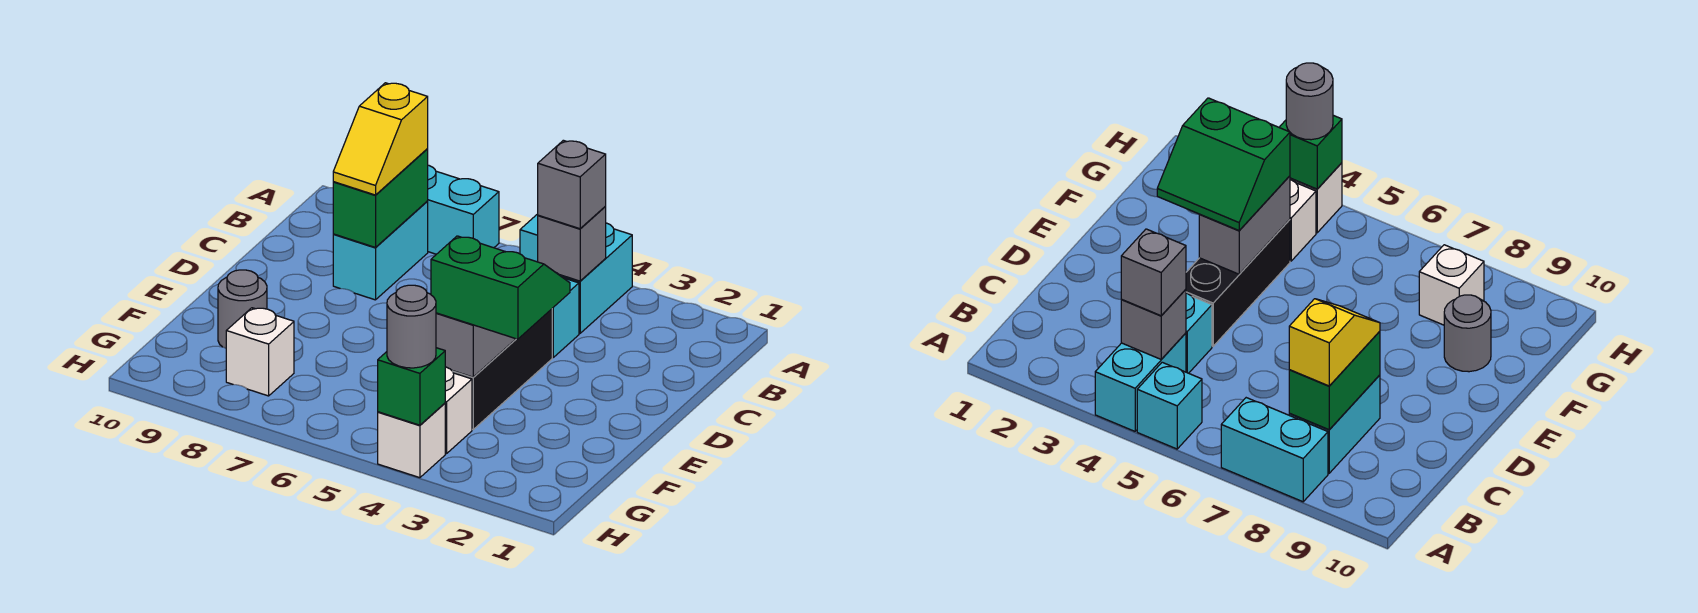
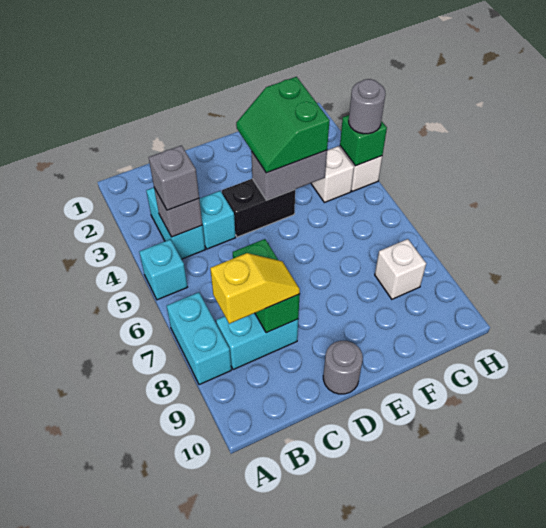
cyan 1x2 brick [560,223,632,333] -> cyan 1x2 brick turned to [146,187,205,259]
green 1x2 brick [333,149,428,247] -> green 1x2 brick turned to [233,239,300,333]
black 1x3 brick [453,309,552,429] -> black 1x2 brick [222,179,295,237]
grey 1x1 round brick [218,270,267,348] -> grey 1x1 round brick moved to [323,341,363,394]

